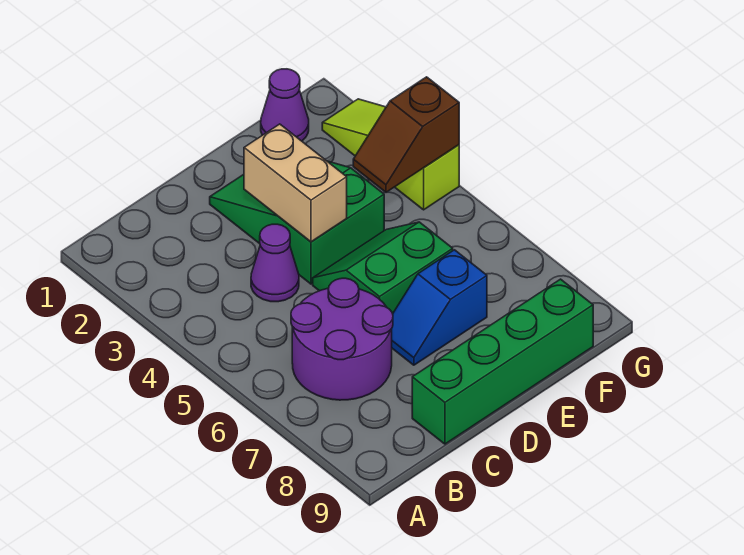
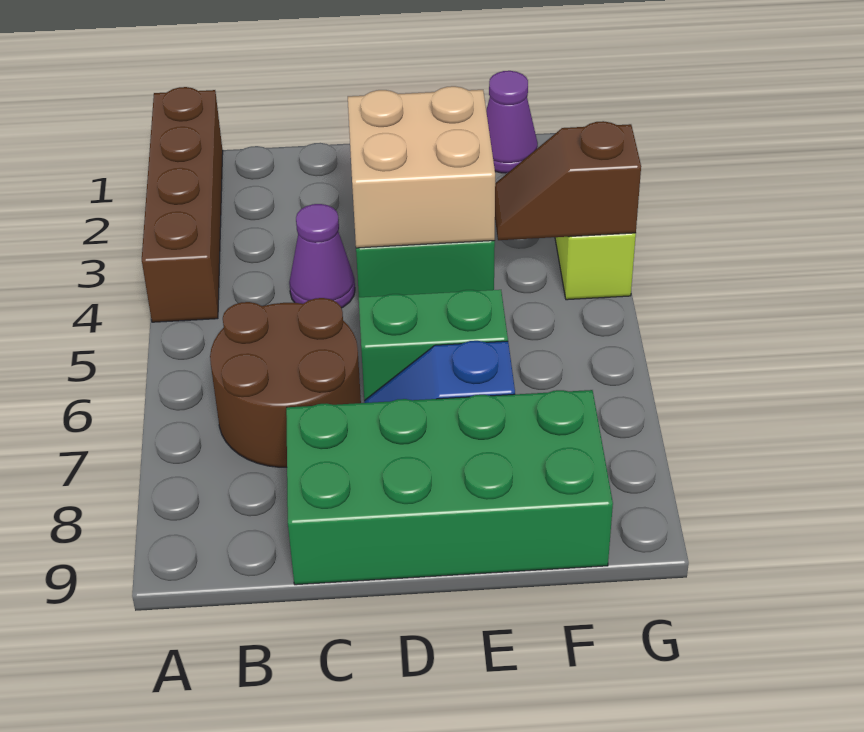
none -> brown 1x4 brick [142,87,223,322]
purple 2x2 round brick [291,278,393,400] -> brown 2x2 round brick [210,298,361,467]
green 1x4 brick [412,279,593,444] -> green 2x4 brick [286,390,613,585]
tan 1x2 brick [244,124,347,242] -> tan 2x2 brick [348,86,495,248]

